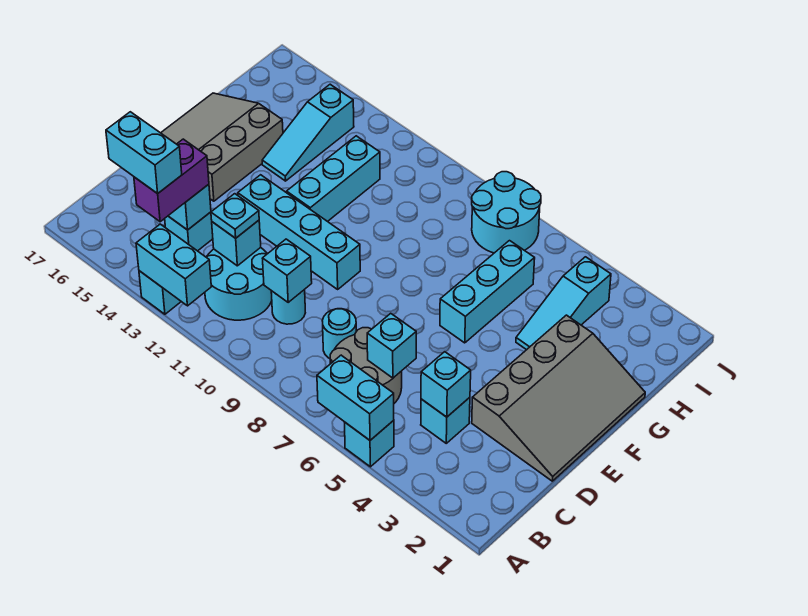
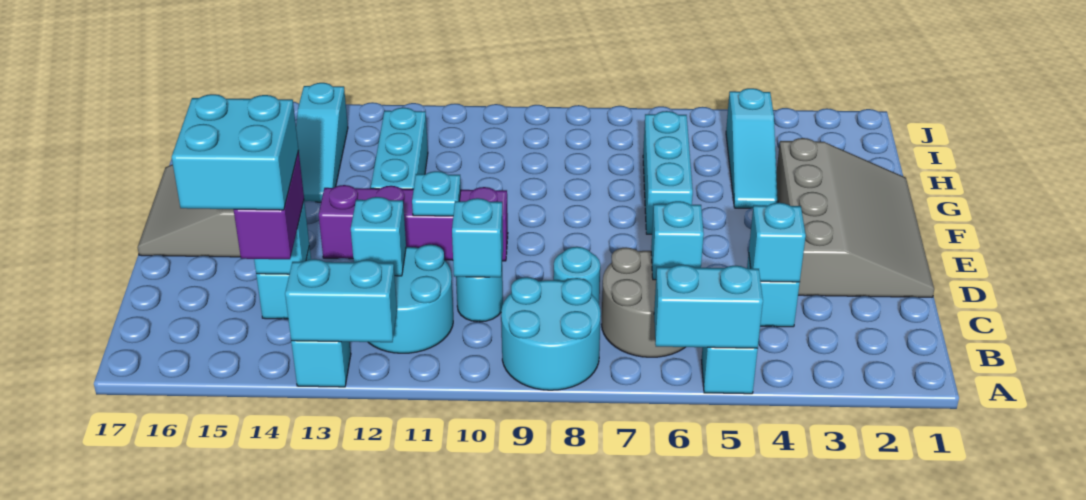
cyan 1x2 brick [106,112,182,194] -> cyan 2x2 brick [172,94,299,210]
cyan 1x1 plate [211,194,259,238] -> cyan 1x1 plate moved to [412,171,461,216]
cyan 1x4 brick [238,175,360,289] -> purple 1x4 brick [319,185,508,261]
cyan 2x2 round brick [472,172,541,253] -> cyan 2x2 round brick moved to [501,277,601,390]

